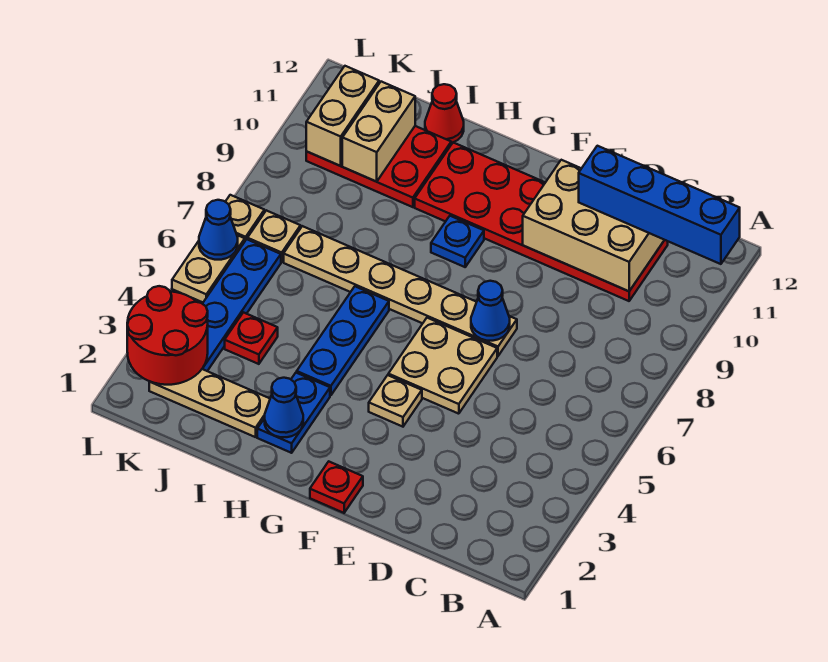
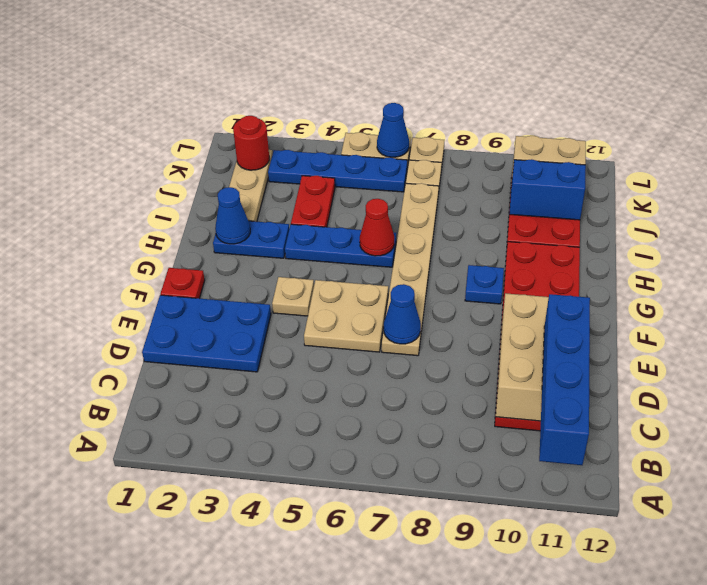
none -> blue 2x3 plate [142,295,271,372]
red 1x1 cone [425,84,464,143] -> red 1x1 cone moved to [360,199,394,256]
red 1x1 plate [225,312,278,364] -> red 1x2 plate [291,176,335,227]
tan 1x2 brick [342,82,415,182] -> blue 1x2 brick [509,159,586,220]
red 2x2 round brick [127,286,208,385] -> red 1x1 round brick [233,116,269,170]

